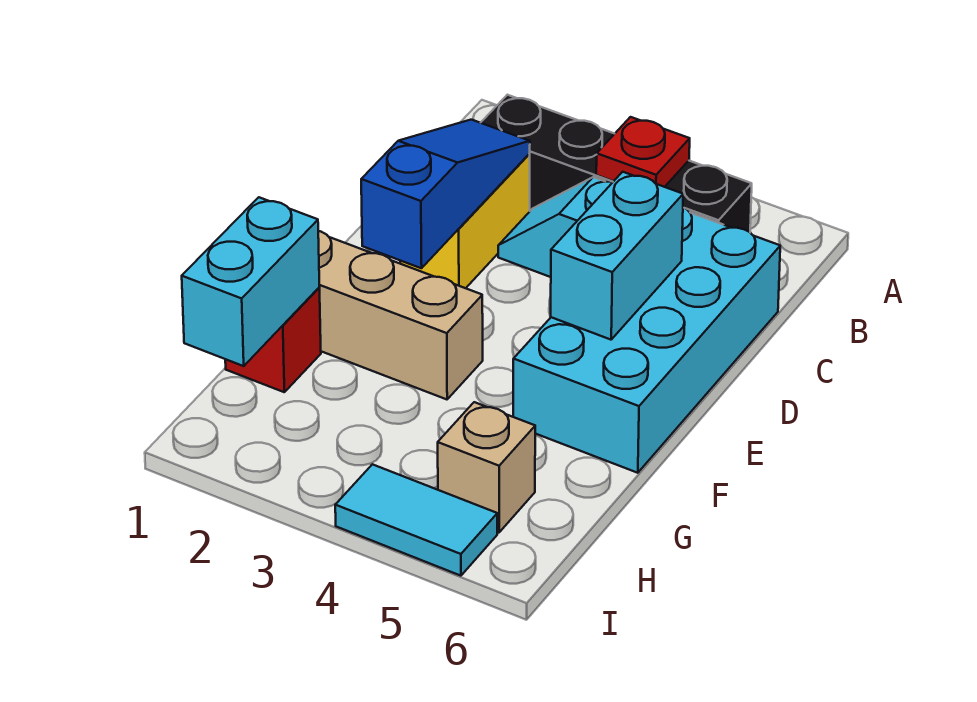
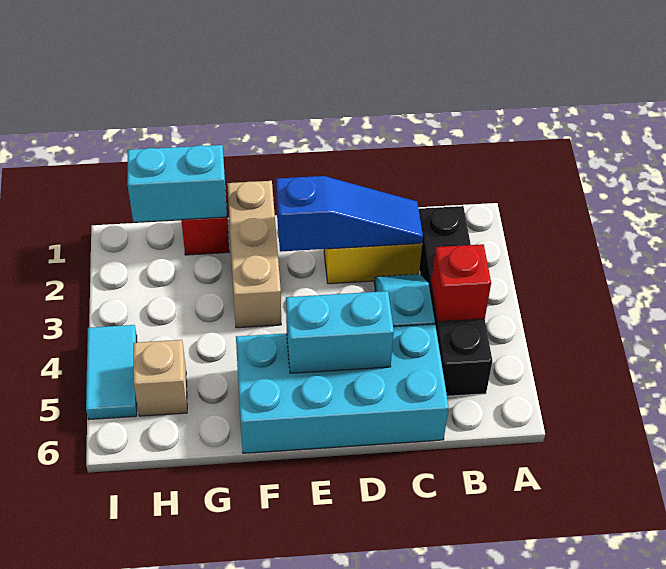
red 1x1 plate [596,117,690,187] -> red 1x1 brick [431,244,491,322]

